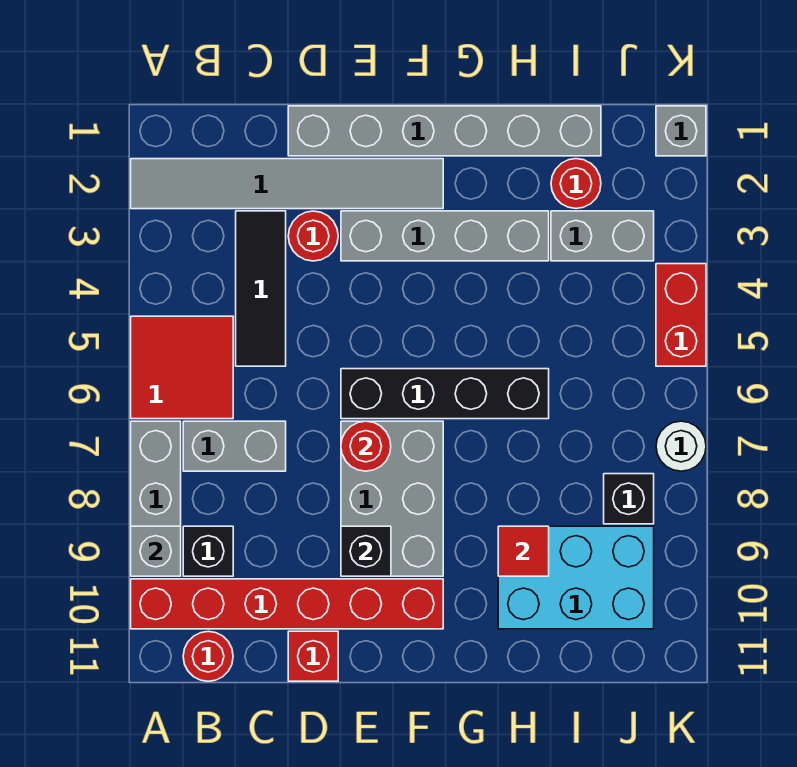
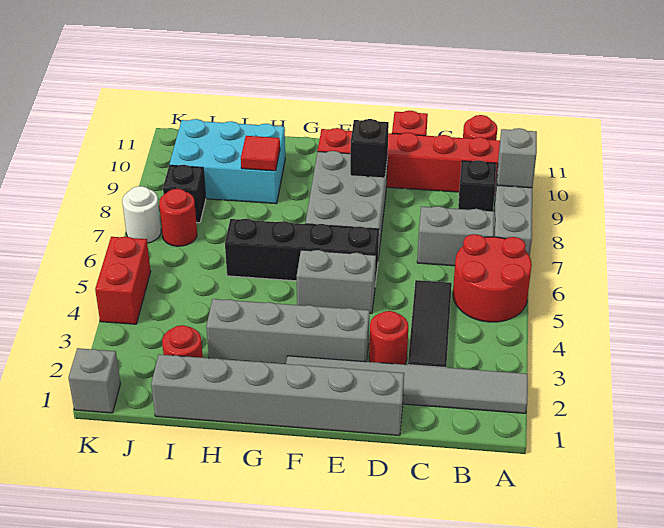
red 2x2 tile [131,316,233,419] -> red 2x2 round brick [453,234,532,322]
red 1x1 round brick [341,421,391,471] -> red 1x1 round brick moved to [159,189,197,246]
grey 1x2 brick [551,211,654,261] -> grey 1x2 brick moved to [297,250,376,313]

